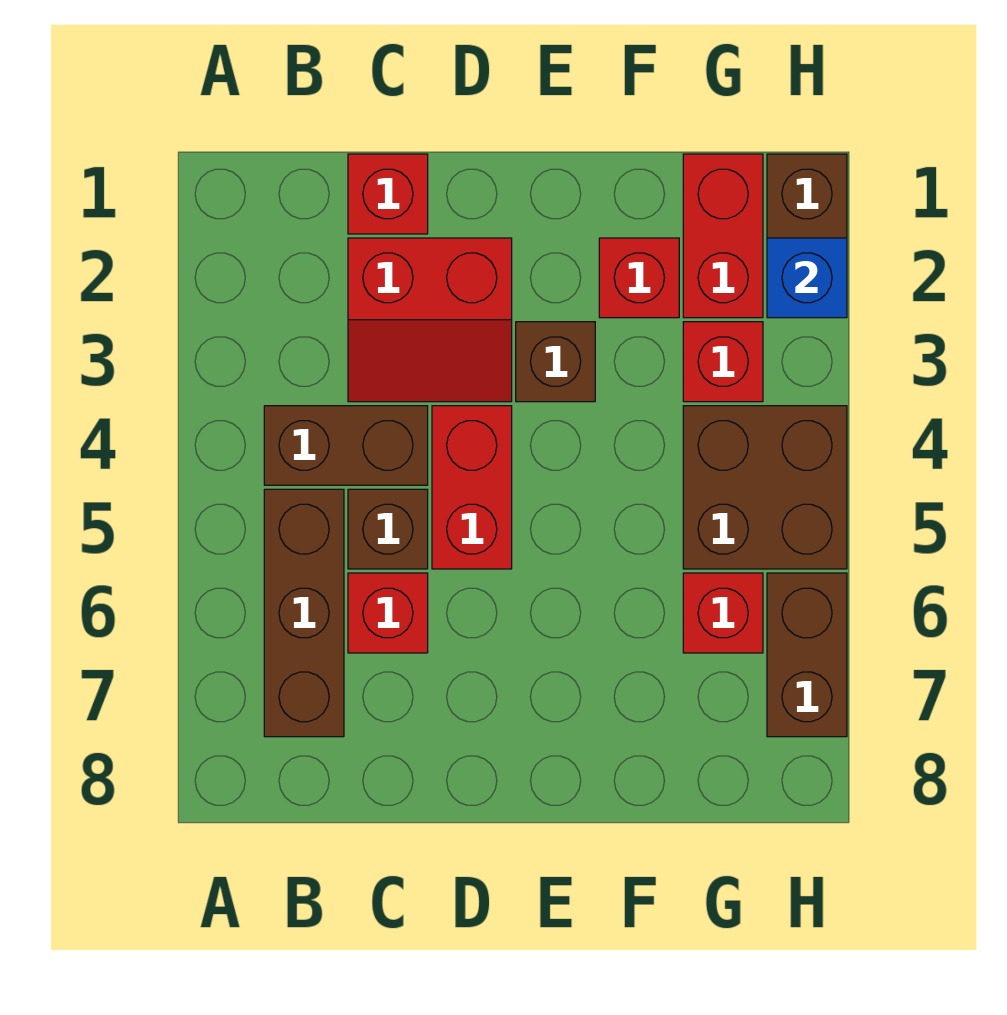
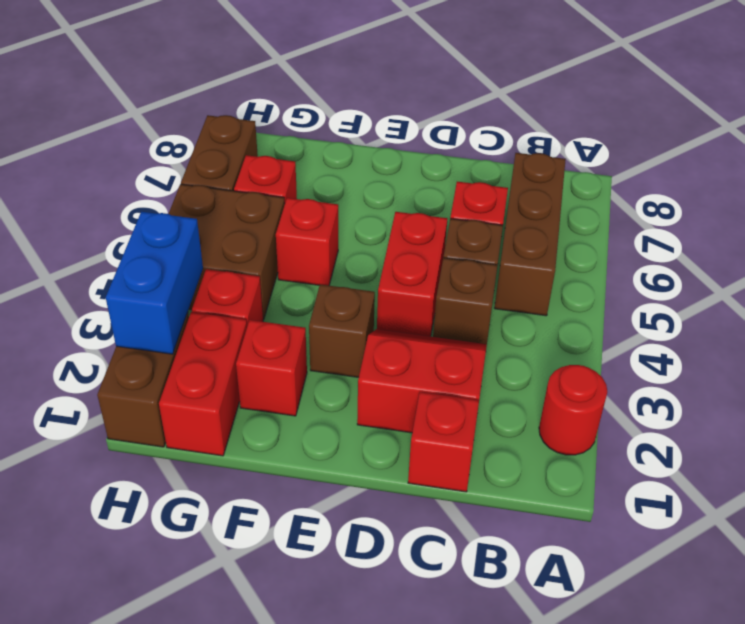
none -> red 1x1 round brick [539,365,607,455]
brown 1x2 brick [264,406,428,485] -> brown 1x1 brick [433,258,498,344]
none -> red 1x1 brick [276,198,338,286]
blue 1x1 brick [767,238,847,318] -> blue 1x2 brick [106,212,203,354]

